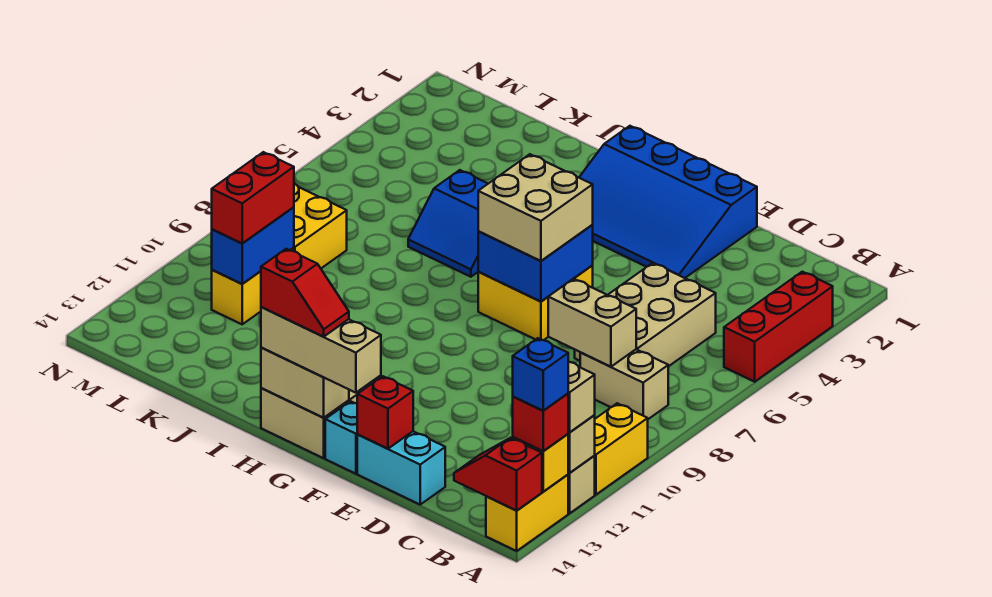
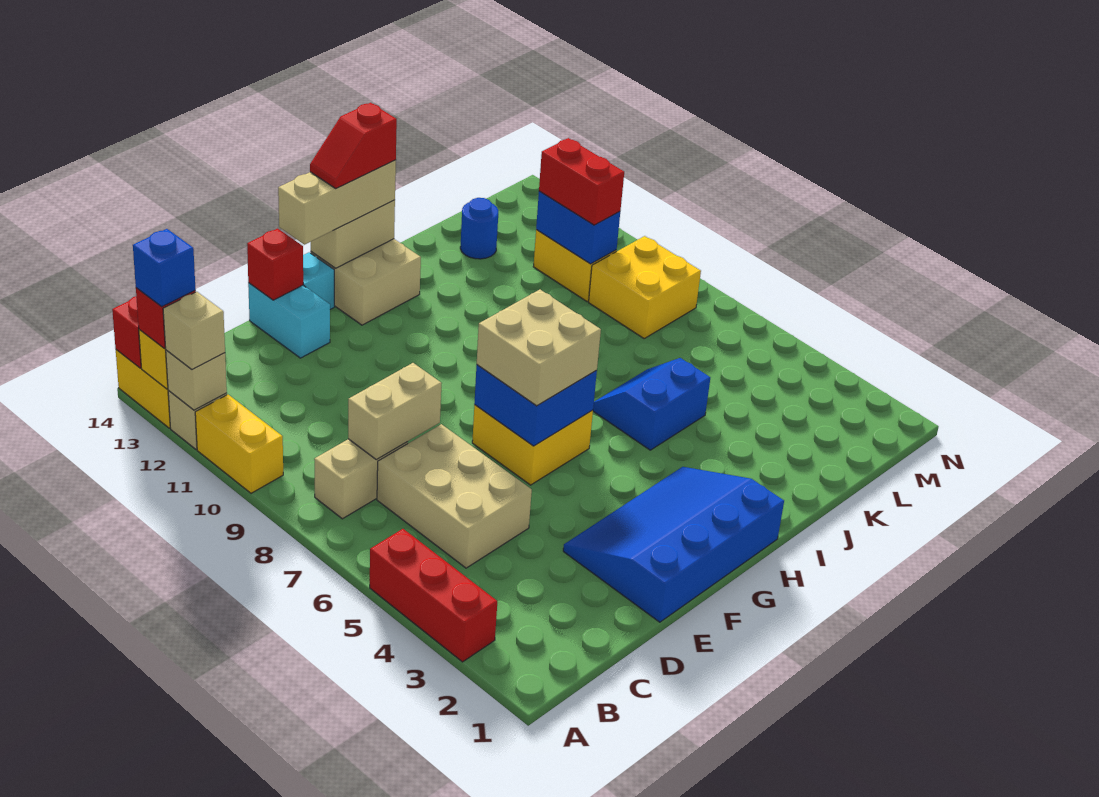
cyan 1x2 brick [357,431,445,504] -> cyan 1x2 brick turned to [248,283,330,358]
none -> blue 1x1 round brick [460,198,498,259]

